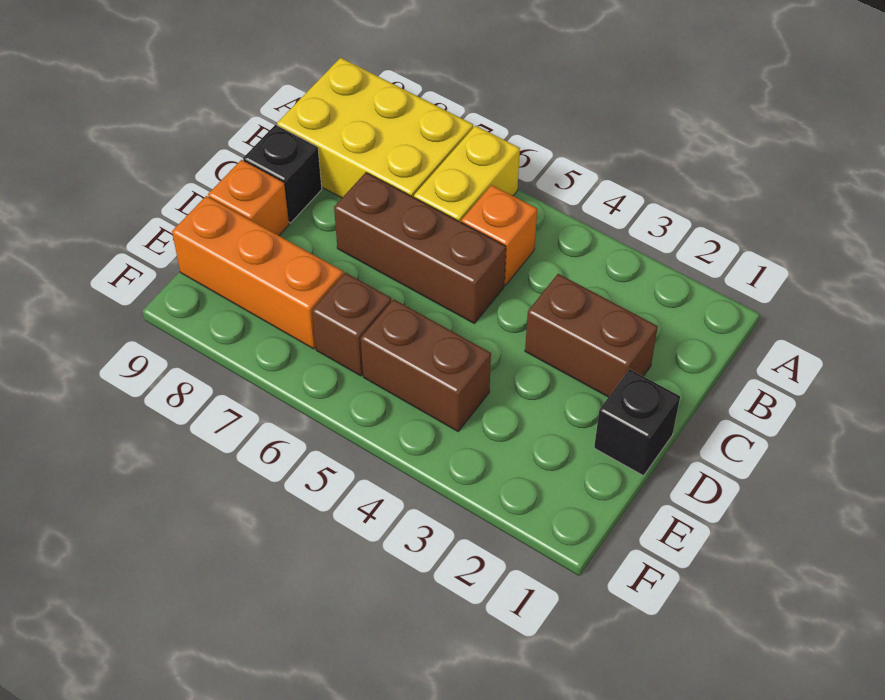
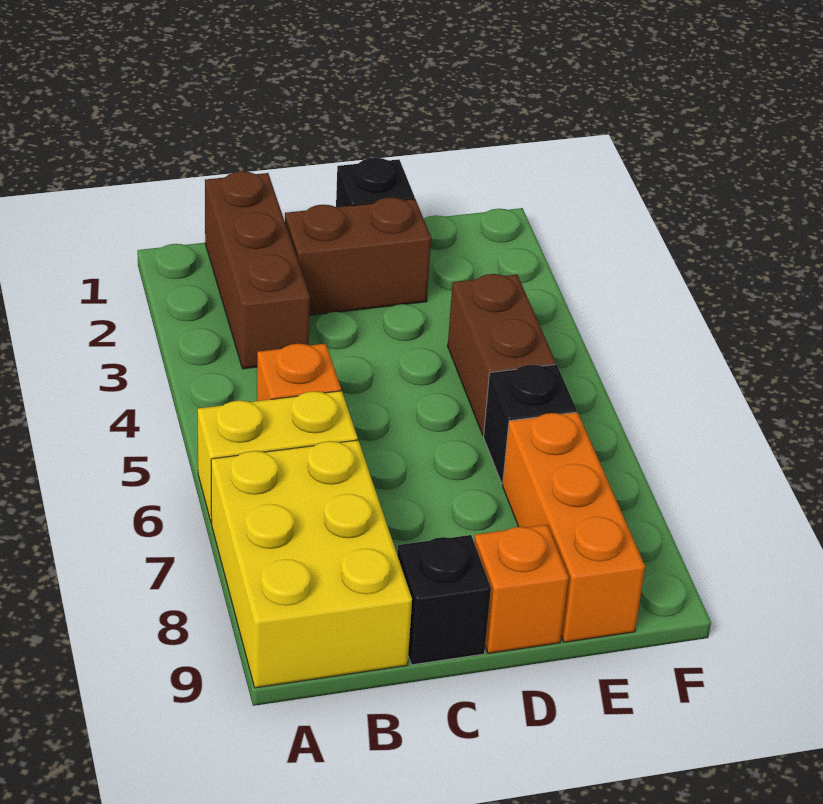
brown 1x2 brick [525,274,658,397] -> brown 1x2 brick turned to [285,197,431,315]
brown 1x3 brick [334,172,506,323] -> brown 1x3 brick moved to [205,171,310,369]
brown 1x1 brick [312,273,391,376] -> black 1x1 brick [484,364,577,484]

